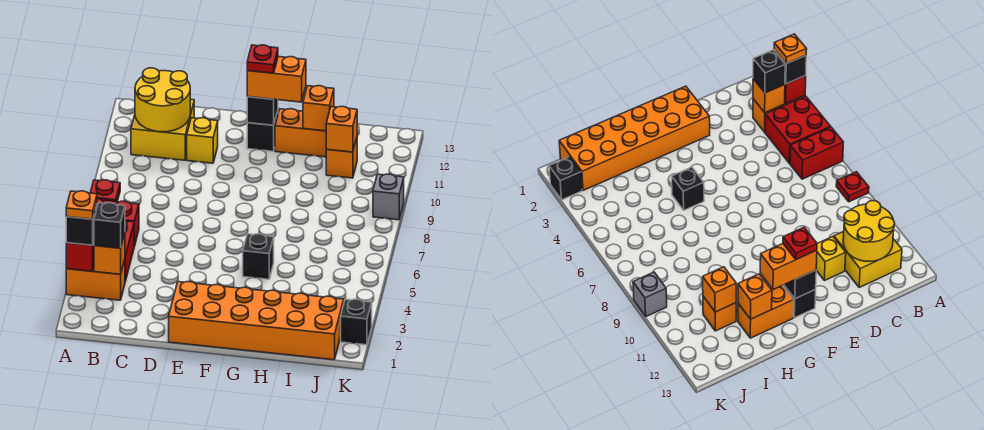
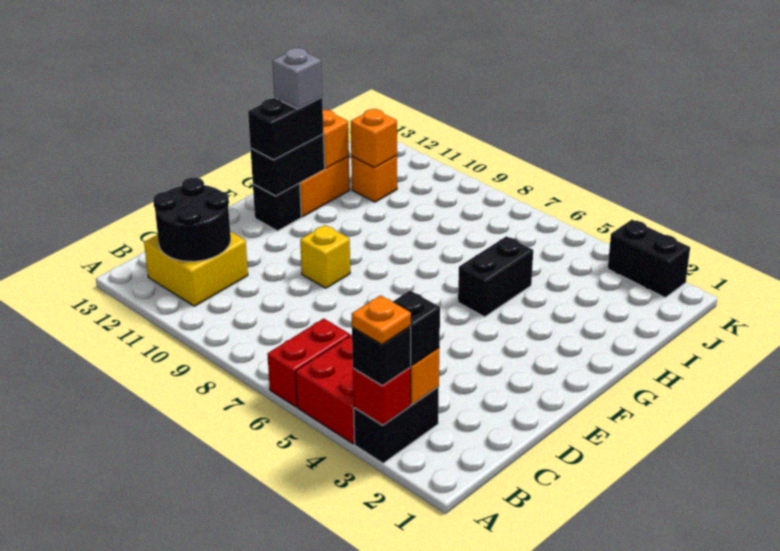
orange 1x2 brick [66,259,125,300] -> black 1x2 brick [354,387,439,463]
red 1x1 plate [90,180,120,202] -> none
yellow 2x2 round brick [135,68,190,132] -> black 2x2 round brick [153,177,231,261]
yellow 1x1 brick [187,118,218,163] -> yellow 1x1 brick moved to [300,225,350,288]
orange 2x6 brick [169,282,344,360] -> none
black 1x1 brick [247,97,278,125] -> black 1x2 brick [250,134,325,196]
orange 1x2 brick [247,57,306,102] -> black 1x2 brick [248,97,323,160]
red 1x1 plate [247,45,278,73] -> none
black 1x1 brick [243,234,274,279] -> black 1x2 brick [458,236,533,317]
black 1x1 brick [341,299,372,345] -> black 1x2 brick [608,220,690,297]
grey 1x1 brick [373,174,404,220] -> grey 1x1 brick moved to [272,48,322,109]

